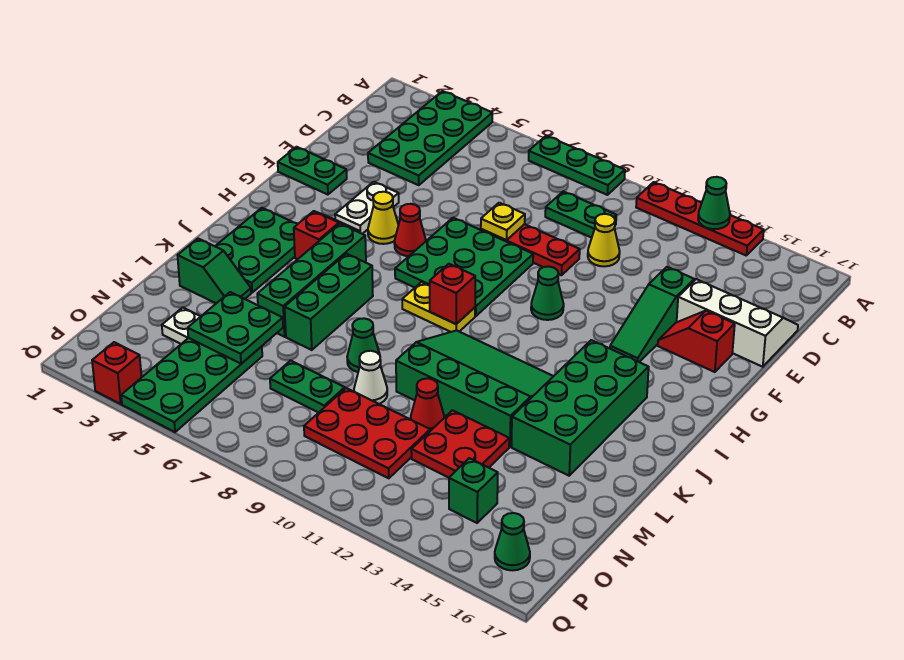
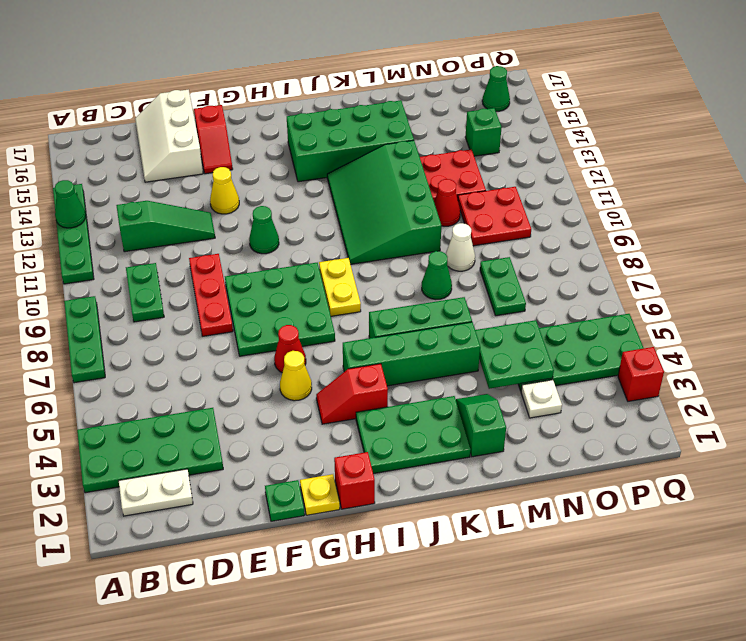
red 1x4 plate [636,182,764,255] -> green 1x4 plate [53,184,94,284]
yellow 1x1 cone [588,214,620,266] -> yellow 1x1 cone moved to [210,167,239,214]
yellow 1x1 plate [481,203,525,240] -> yellow 1x1 plate moved to [300,474,340,515]
green 1x3 slope [610,267,694,362] -> green 1x3 slope moved to [116,201,215,252]
green 1x2 plate [278,147,347,195] -> green 1x1 plate [265,480,305,521]
white 1x2 plate [335,182,399,234] -> white 1x2 plate moved to [119,469,193,516]
red 1x1 brick [430,264,475,324] -> red 1x1 brick moved to [334,452,375,509]
red 2x3 plate [304,388,430,478] -> red 2x2 plate [458,187,531,246]

